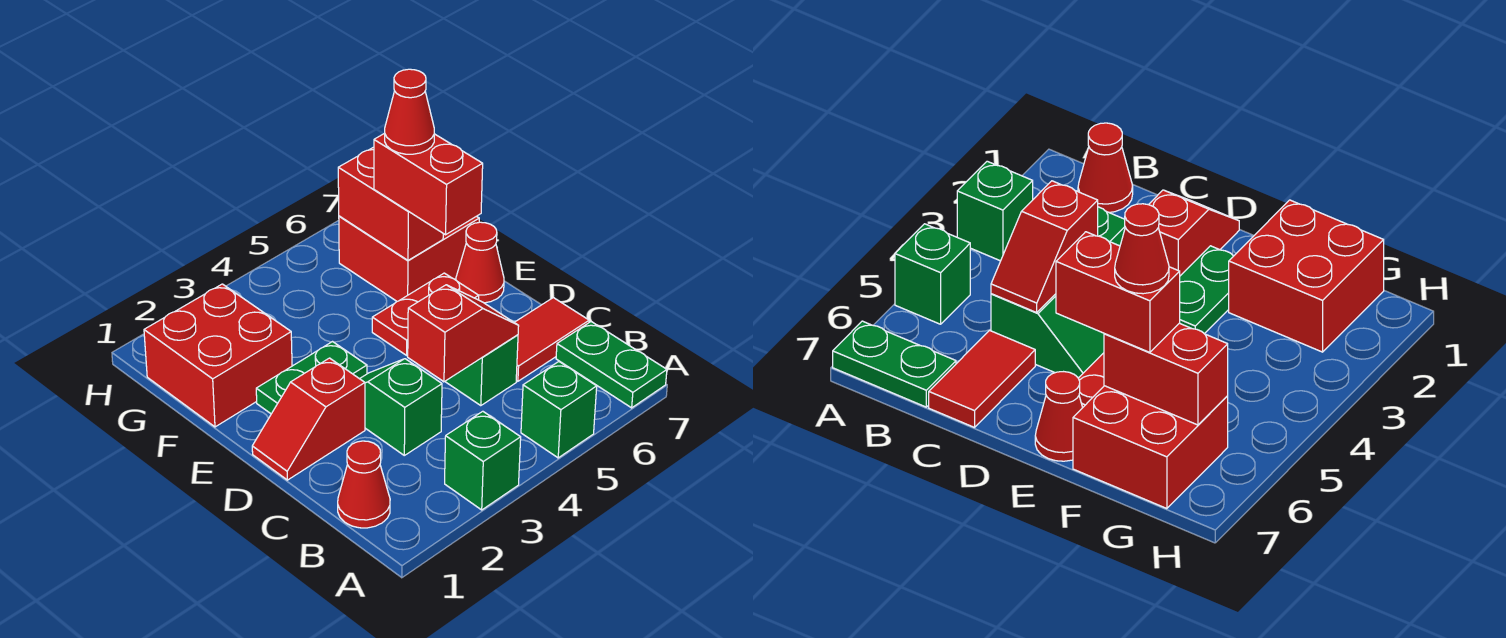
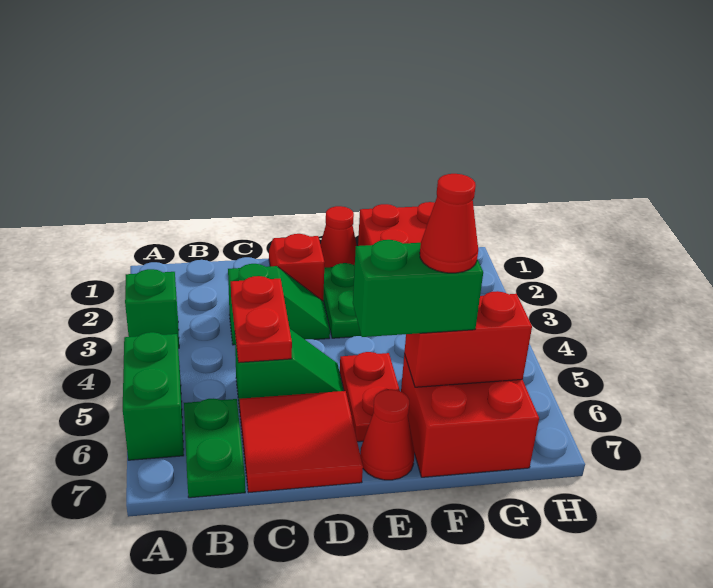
green 1x1 brick [521,362,597,458] -> green 1x2 brick [123,332,184,460]
green 1x2 plate [556,322,667,408] -> green 1x2 plate turned to [184,398,245,498]
red 1x1 cone [338,441,390,528] -> red 1x1 cone moved to [320,206,357,267]
red 1x2 slope [408,285,519,382] -> red 1x2 plate [231,276,292,363]
red 1x2 tile [514,298,589,381] -> red 2x2 tile [240,391,363,493]
red 1x2 brick [374,133,483,235] -> green 1x2 brick [353,240,483,337]

